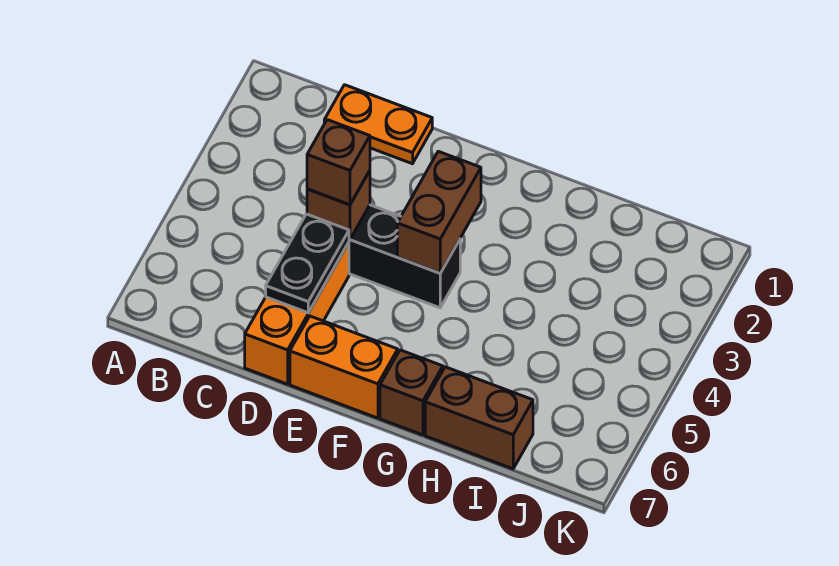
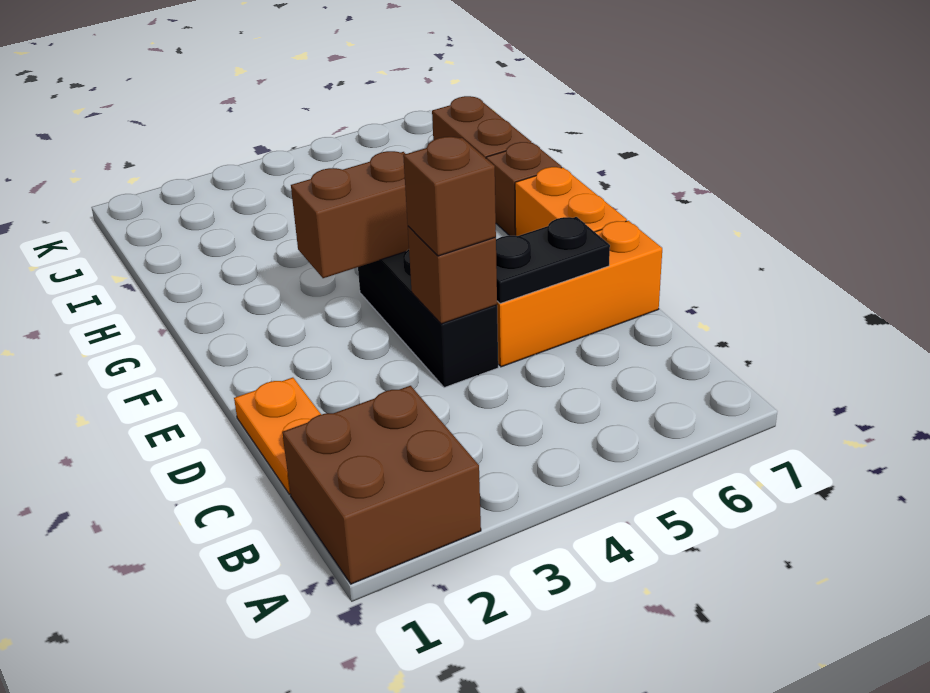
none -> brown 2x2 brick [282,386,481,584]

